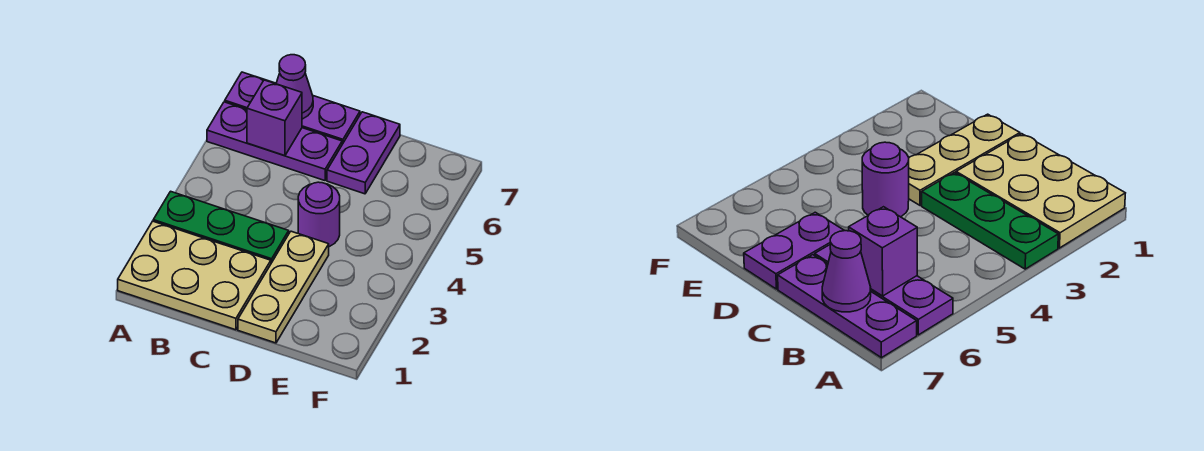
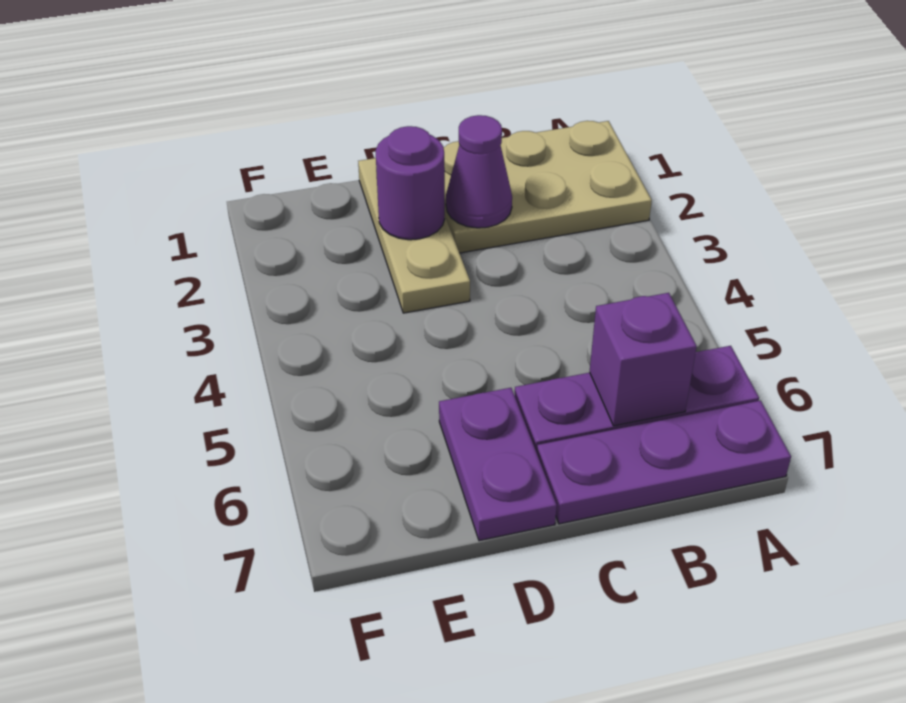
green 1x3 plate [153,191,289,263] -> none
purple 1x1 cone [276,55,313,119] -> purple 1x1 cone moved to [446,115,512,228]
purple 1x1 round brick [298,182,340,247] -> purple 1x1 round brick moved to [376,126,445,240]

